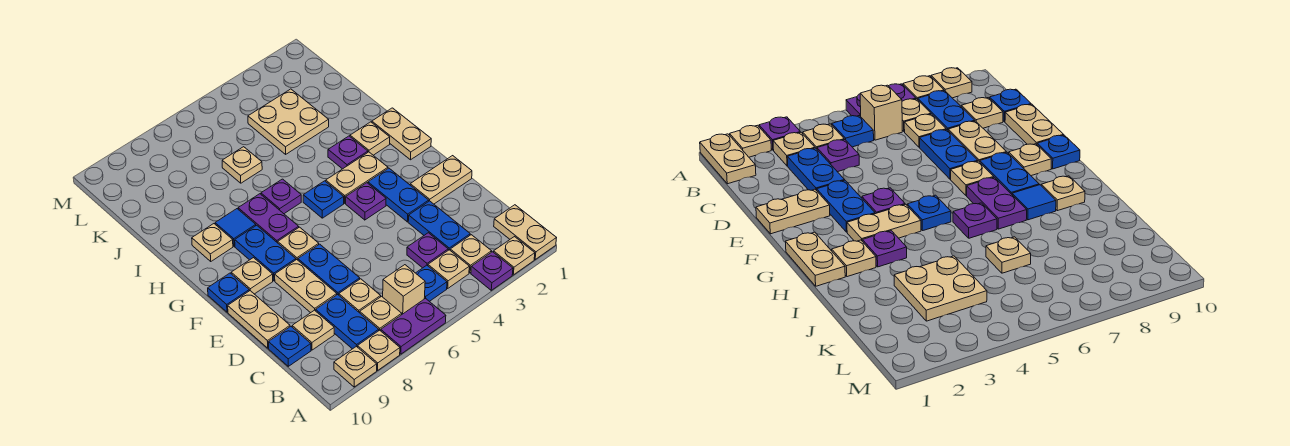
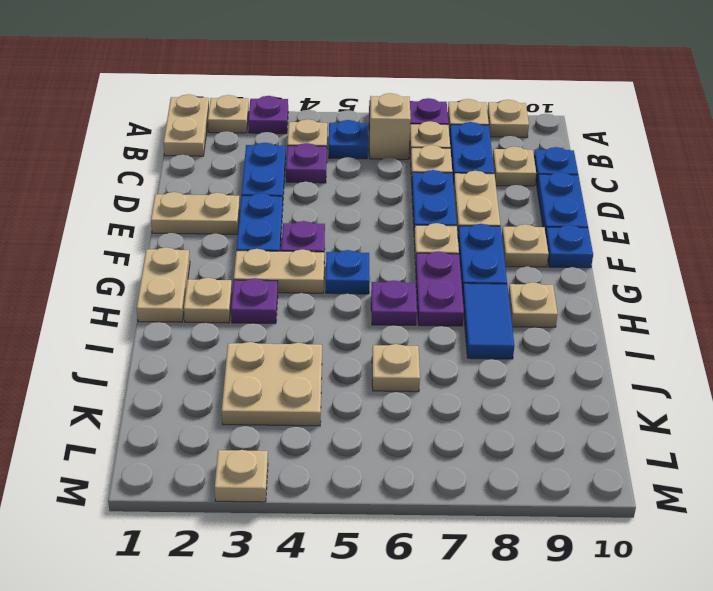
tan 1x1 plate [450,235,491,273] -> tan 1x1 plate moved to [215,450,268,502]
tan 1x2 plate [228,291,290,348] -> blue 1x2 plate [537,172,588,233]
blue 1x1 tile [215,209,256,246] -> blue 1x2 tile [462,283,514,359]

